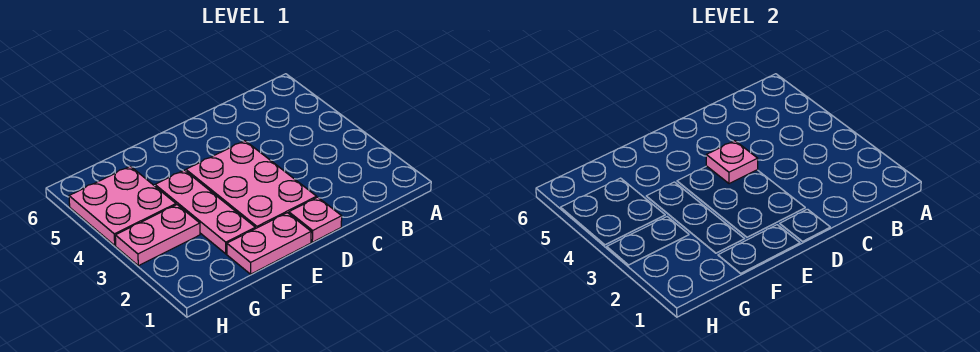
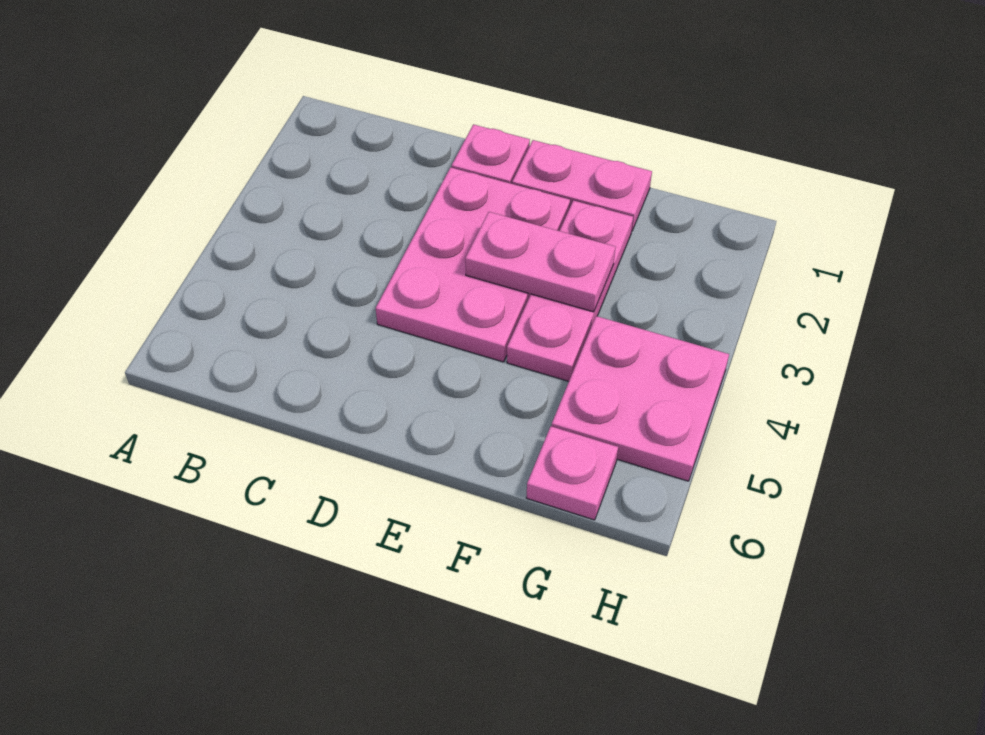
pink 1x1 plate [706,141,758,184] -> pink 1x1 plate moved to [526,426,618,520]
pink 1x2 plate [115,205,200,266] -> pink 1x2 plate moved to [465,212,615,312]

